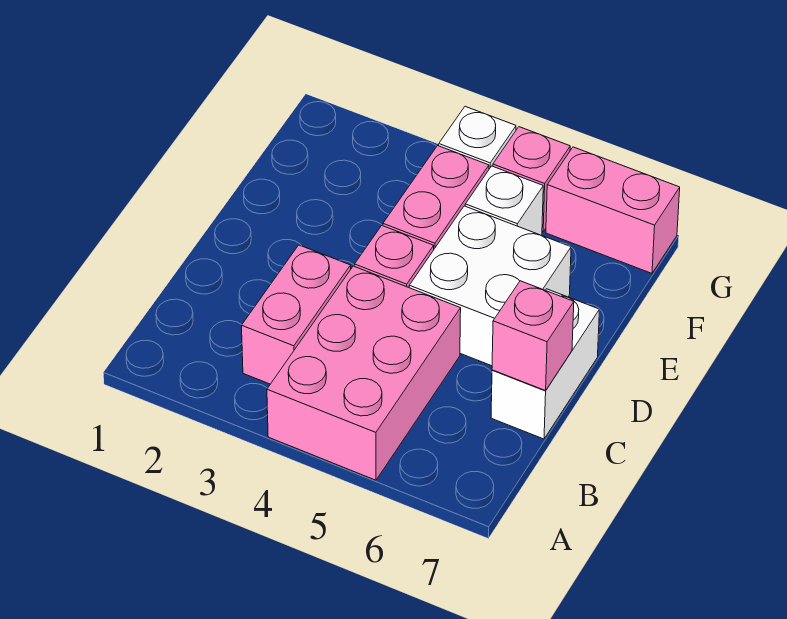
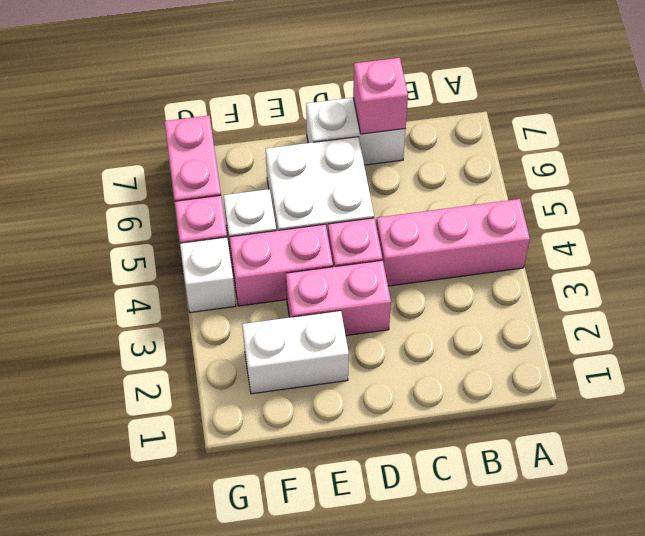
pink 2x3 brick [267,266,461,480] -> pink 1x3 brick [376,199,530,286]
pink 1x2 brick [242,245,351,384] -> pink 1x2 brick moved to [286,260,391,336]
none -> white 1x2 brick [242,311,349,394]

